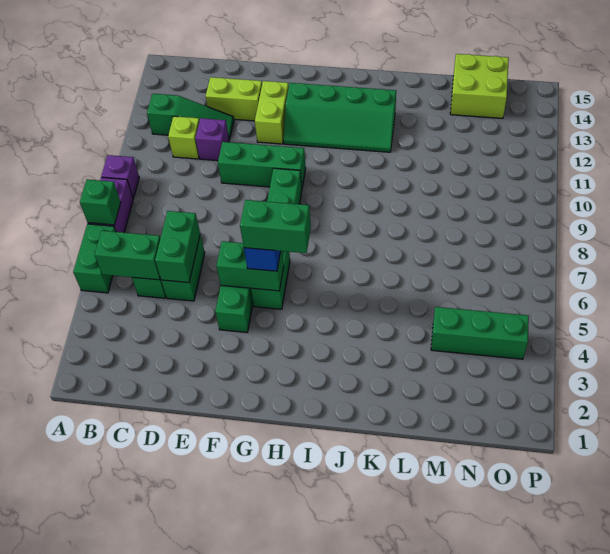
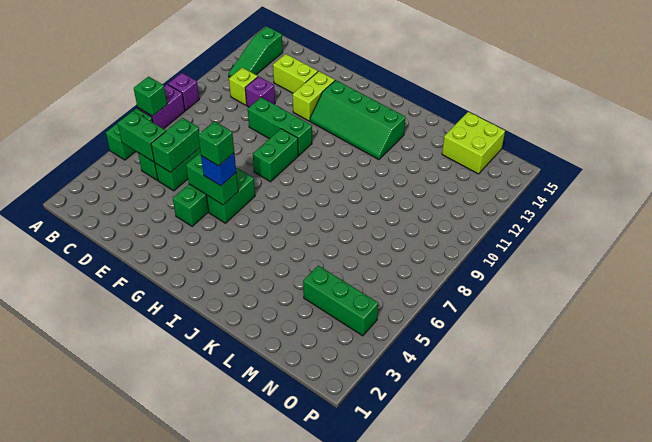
green 1x3 slope [147,94,234,140] -> green 1x3 slope turned to [229,26,283,77]
green 1x2 brick [240,200,311,253] -> green 1x1 brick [198,121,234,166]

